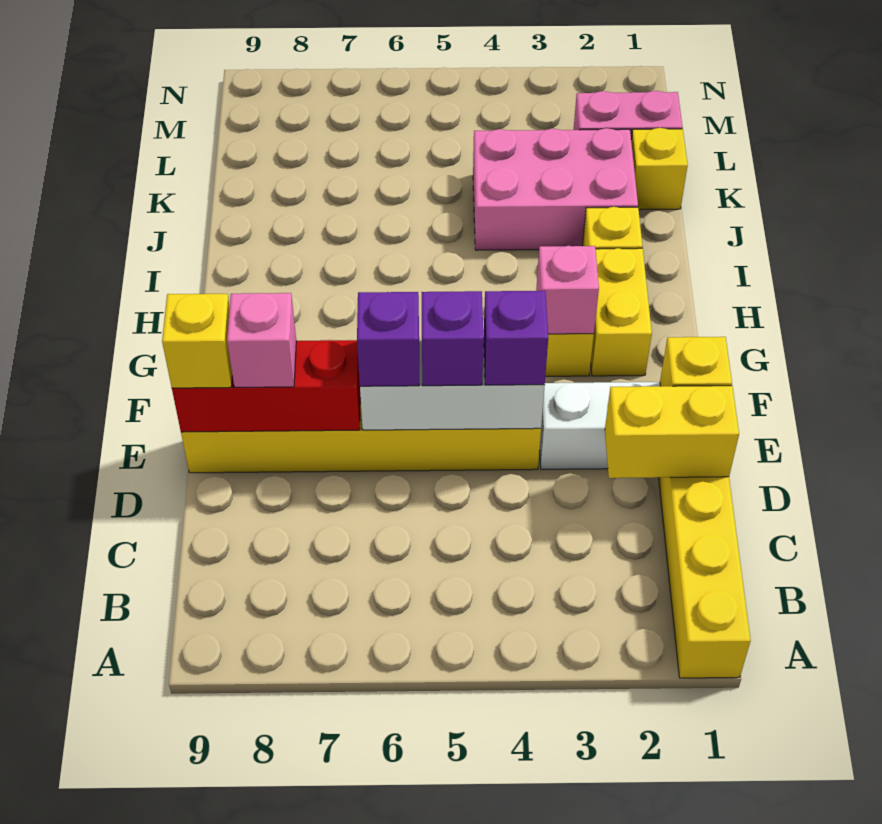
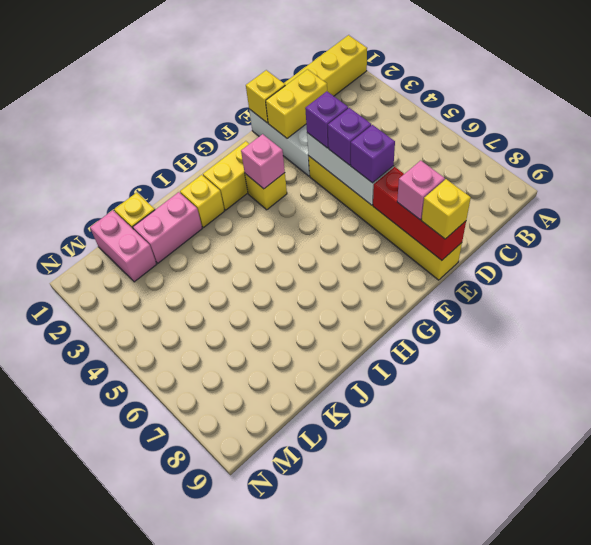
yellow 1x2 brick [605,386,739,478] -> yellow 1x2 brick turned to [266,69,327,138]
pink 2x3 brick [473,128,638,250] -> pink 1x2 brick [133,192,202,263]

